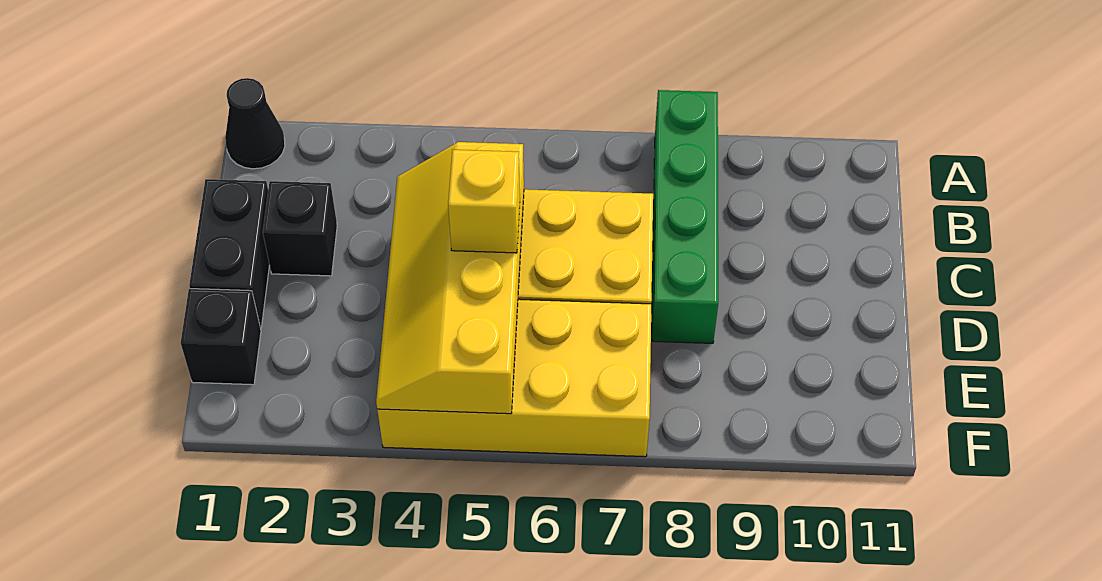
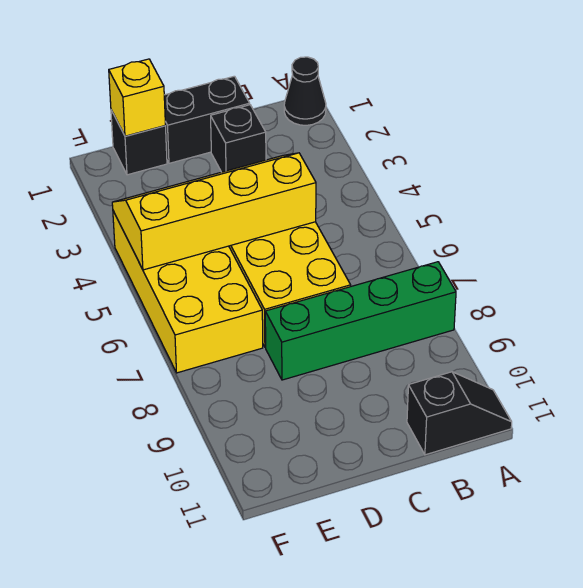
none -> black 1x2 slope [407,372,512,455]
yellow 1x1 brick [448,150,520,253] -> yellow 1x1 brick moved to [109,59,165,136]

